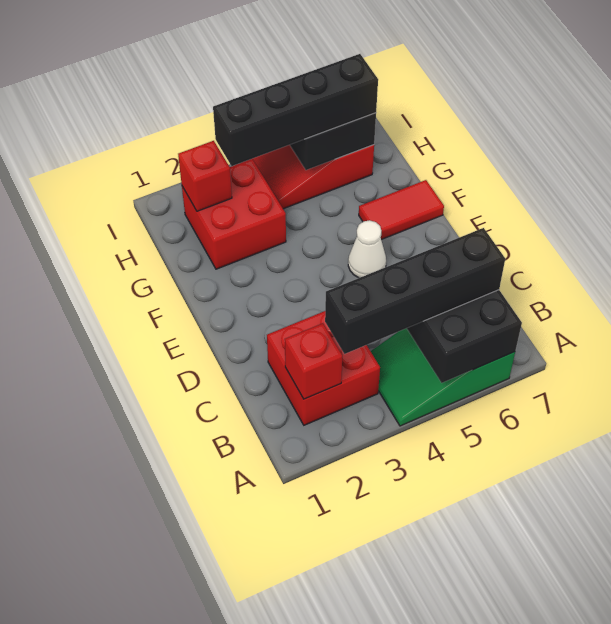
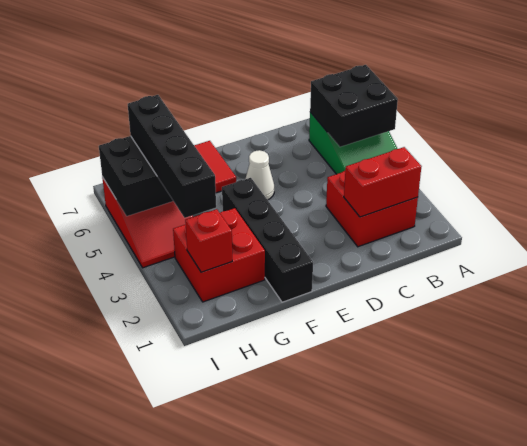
red 1x1 brick [285,323,342,399] -> red 1x2 brick [344,147,422,217]
black 1x4 brick [325,228,505,354] -> black 1x4 brick moved to [222,178,313,302]

